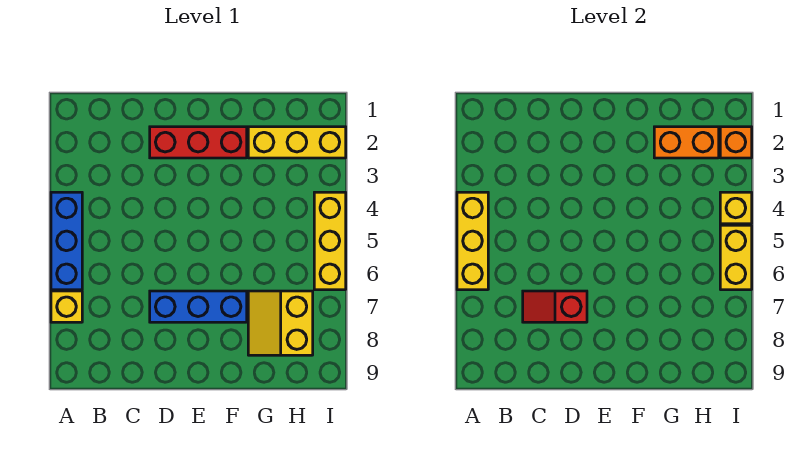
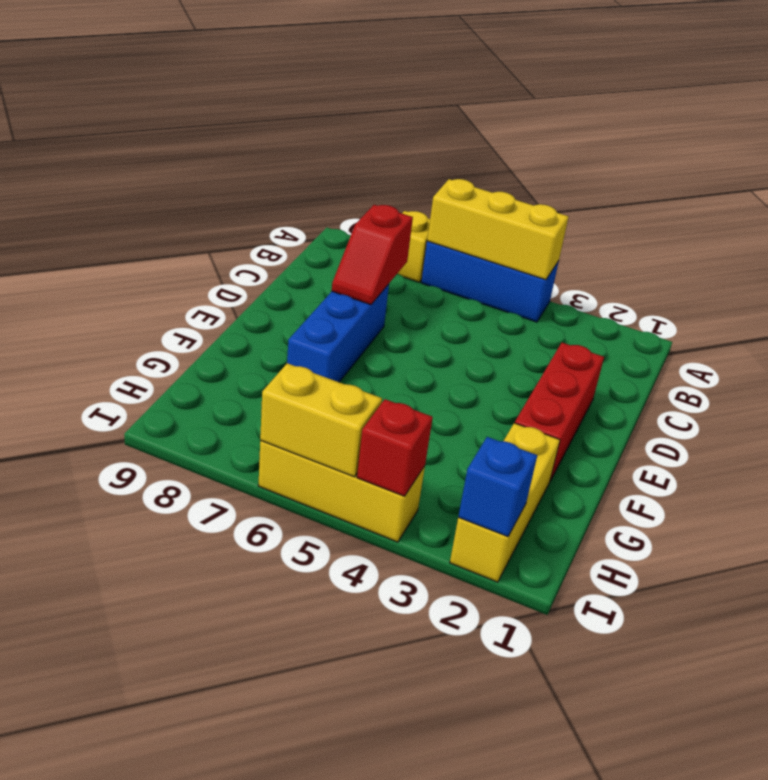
red 1x2 slope [523,291,587,322] -> red 1x2 slope turned to [332,205,413,305]
orange 1x2 brick [654,127,719,158] -> none
yellow 2x2 slope [248,291,313,355] -> none
orange 1x1 brick [720,127,752,158] -> blue 1x1 brick [458,437,537,536]
yellow 1x1 brick [720,192,752,224] -> red 1x1 brick [357,399,433,496]

